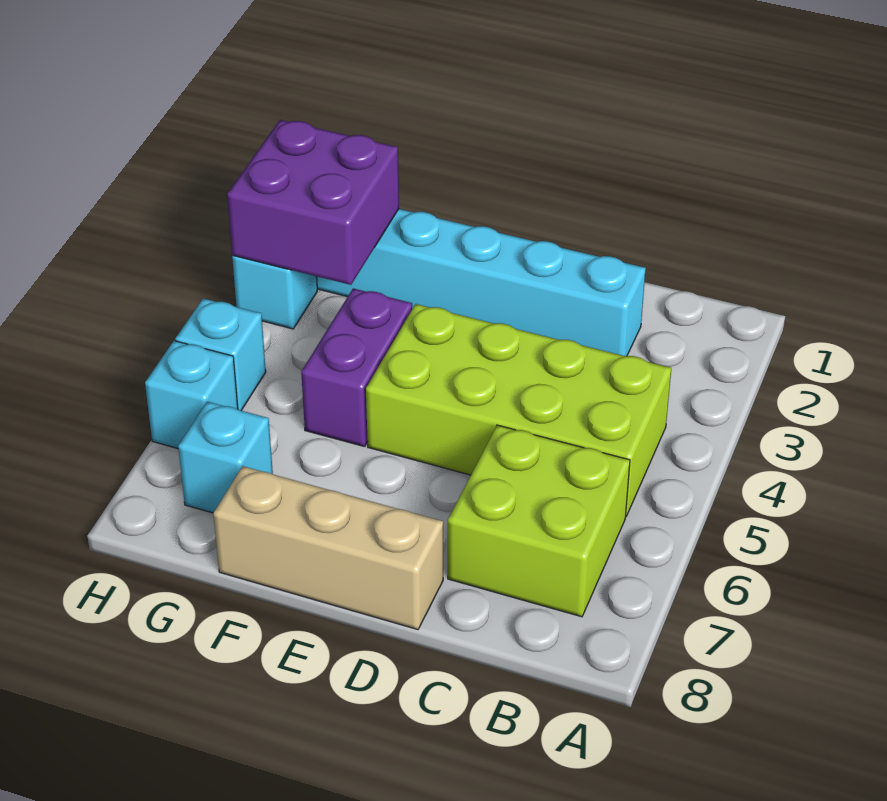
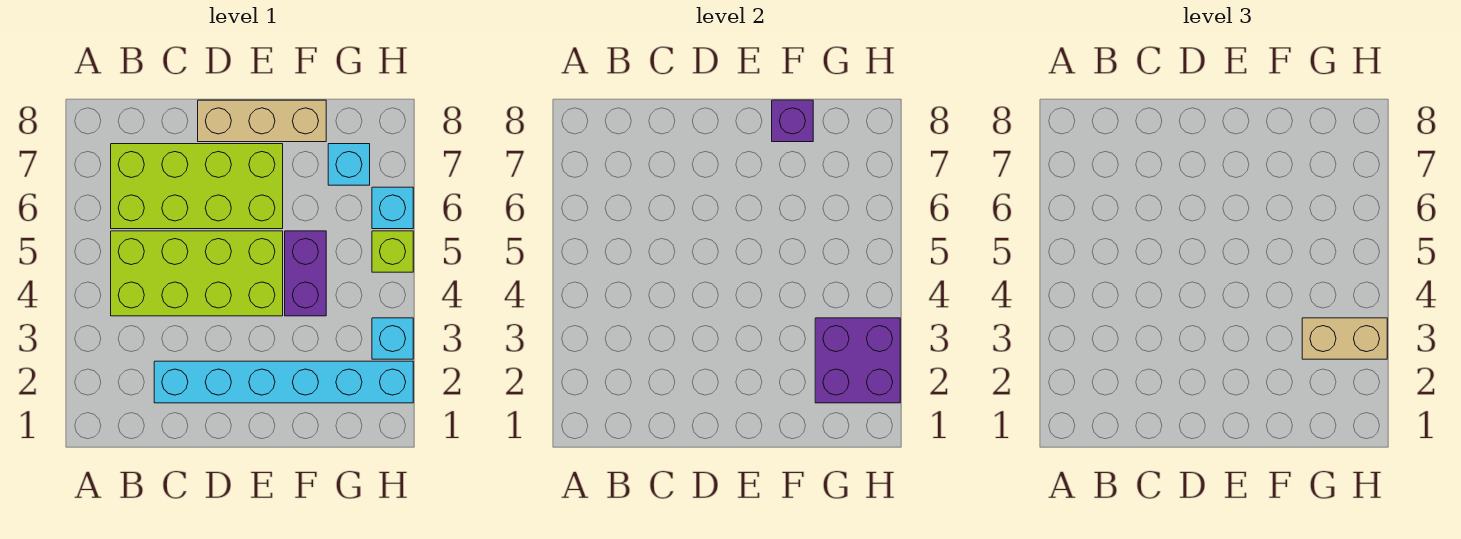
lime 2x2 brick [448,425,630,617] -> lime 2x4 brick [111,144,283,229]
none -> purple 1x1 brick [772,100,813,142]
none -> tan 1x2 brick [1302,318,1387,359]
cyan 1x1 brick [175,298,266,410] -> lime 1x1 brick [372,231,413,272]

